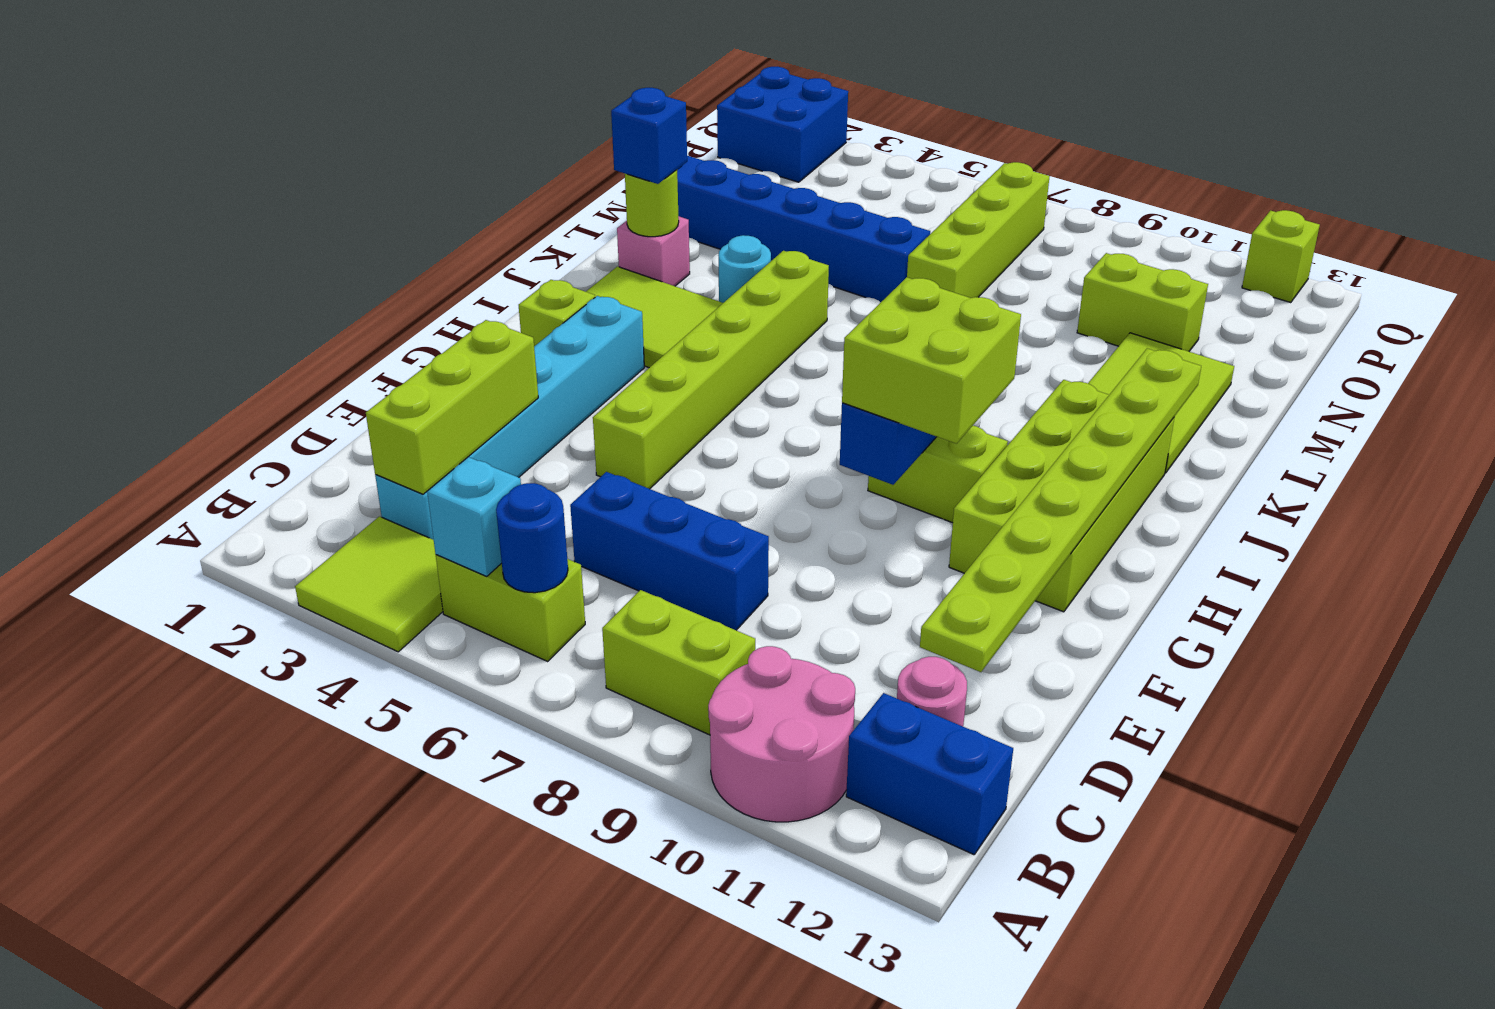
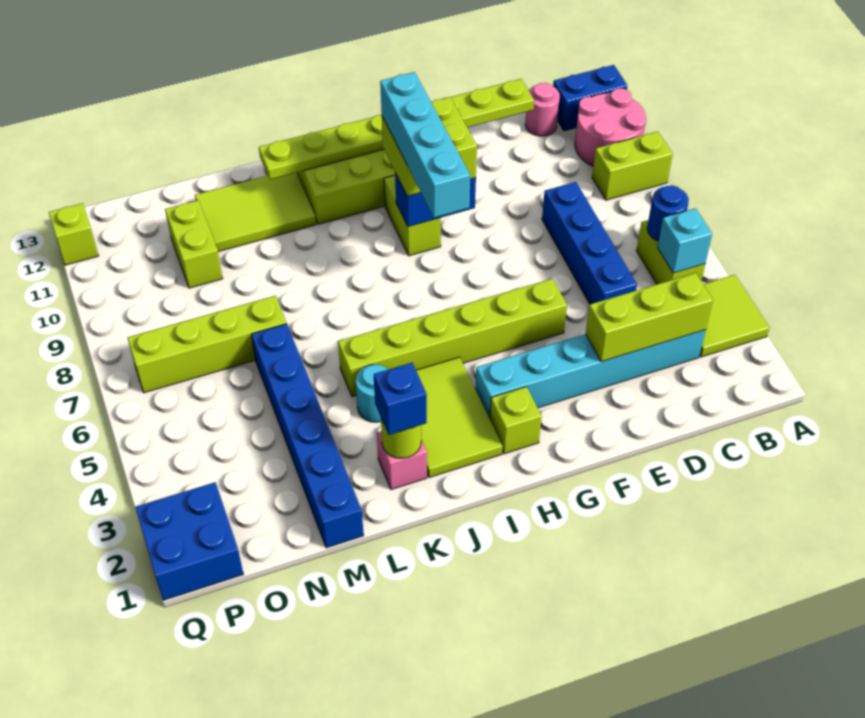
lime 1x2 brick [602,590,755,735] -> lime 1x2 brick turned to [592,131,673,200]
blue 1x2 brick [846,693,1013,855] -> blue 1x2 brick turned to [553,65,627,131]
blue 1x3 brick [570,472,769,630] -> blue 1x4 brick [542,182,637,304]
none -> cyan 1x4 brick [380,72,470,218]

